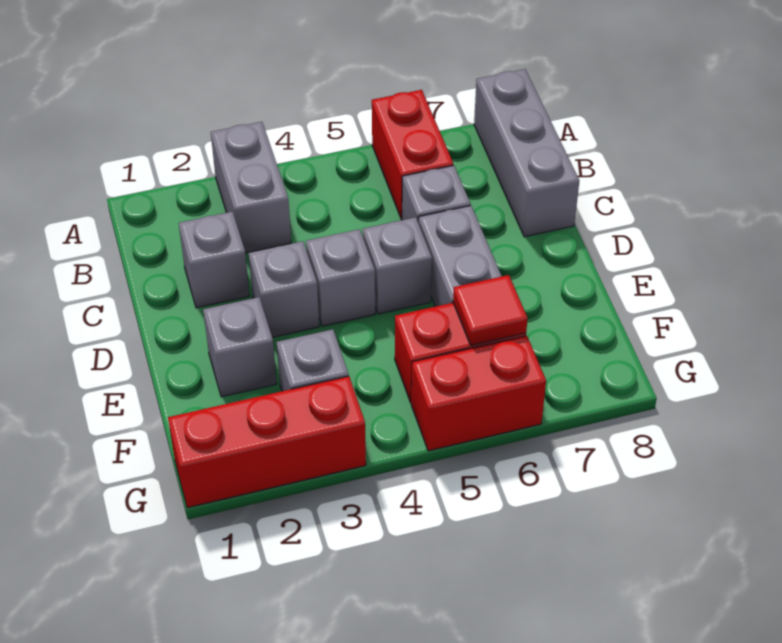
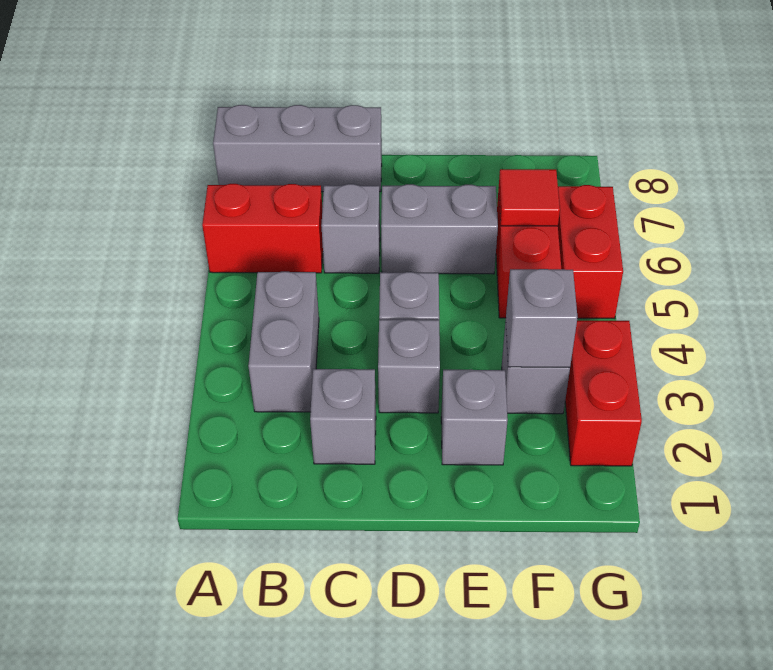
grey 1x2 brick [211,122,291,253] -> grey 1x2 brick turned to [248,272,319,412]
grey 1x1 brick [363,217,432,314] -> grey 1x1 brick moved to [506,269,578,367]
red 1x3 brick [168,376,366,508] -> red 1x2 brick [565,321,642,466]

